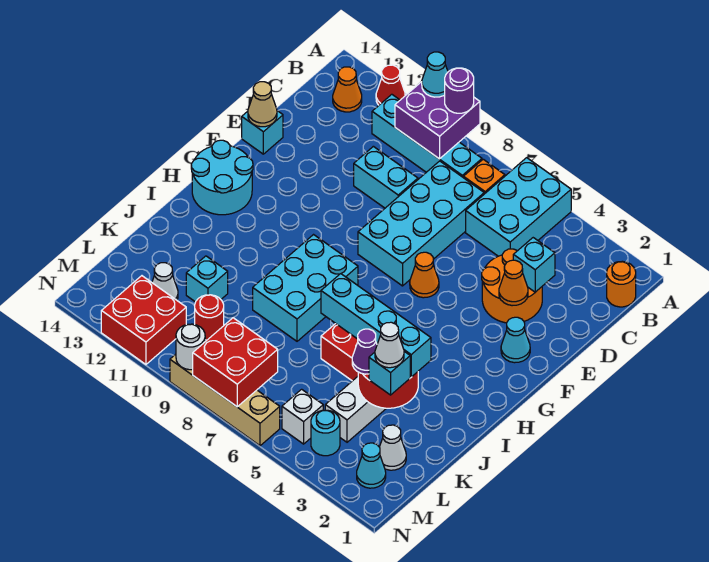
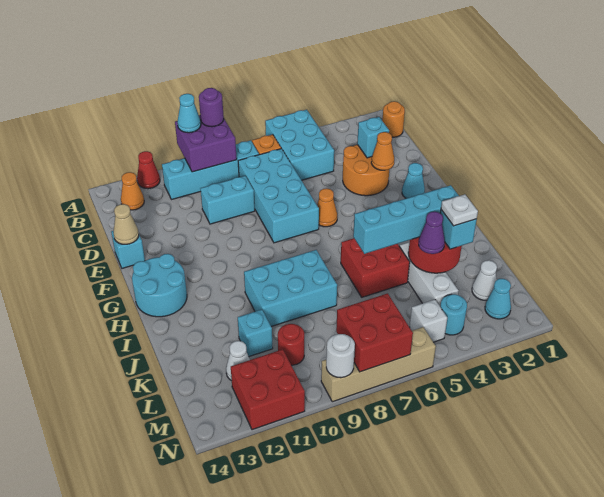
cyan 2x3 brick [253,235,358,341] -> cyan 2x3 brick turned to [244,250,337,327]
white 1x1 cone [375,322,404,368] -> white 1x1 plate [441,194,478,226]

